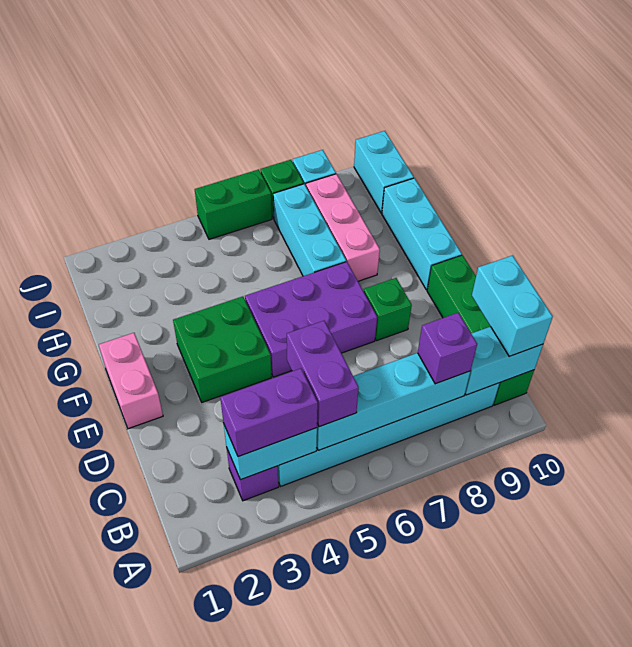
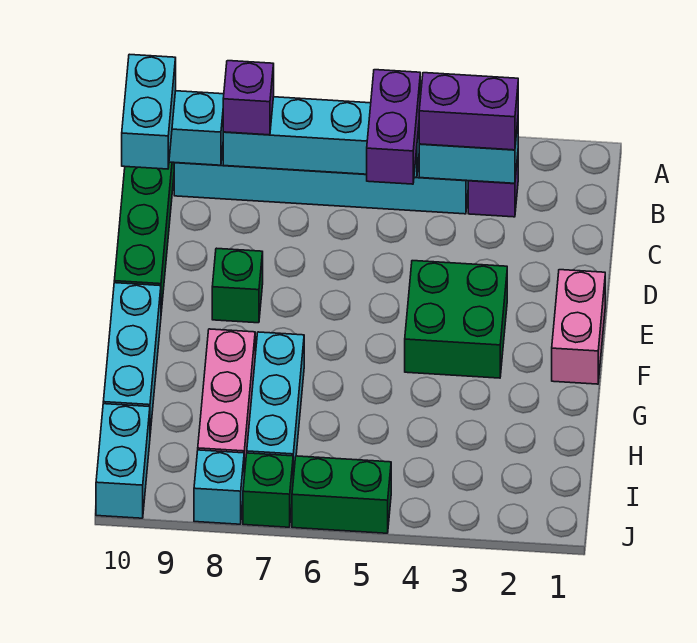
purple 2x3 brick [245,262,377,377] -> none

